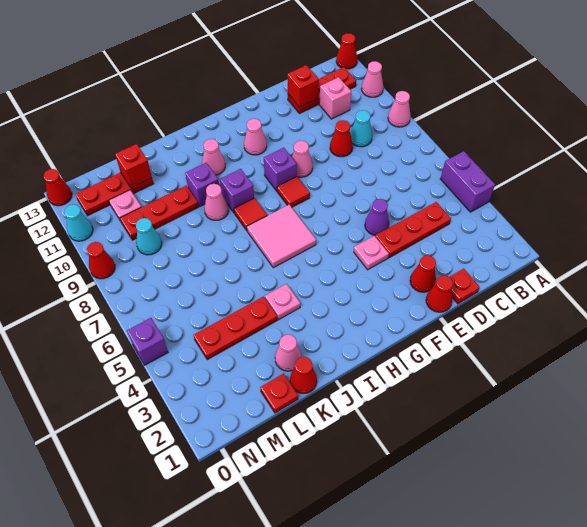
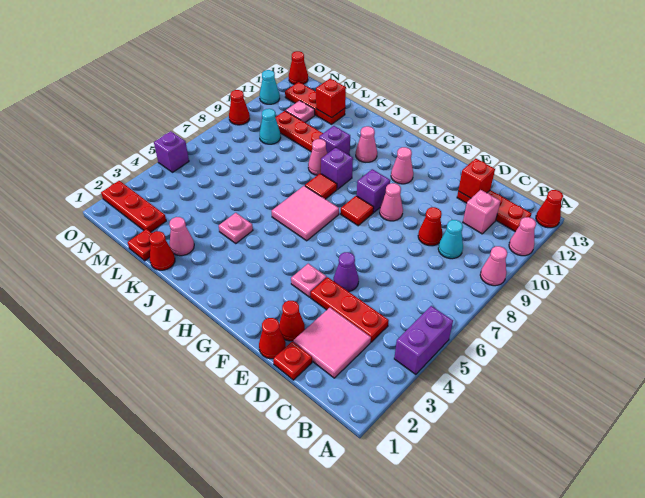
none -> pink 2x2 tile [293,308,371,378]
red 1x3 plate [194,296,277,360] -> red 1x3 plate moved to [101,181,166,232]

